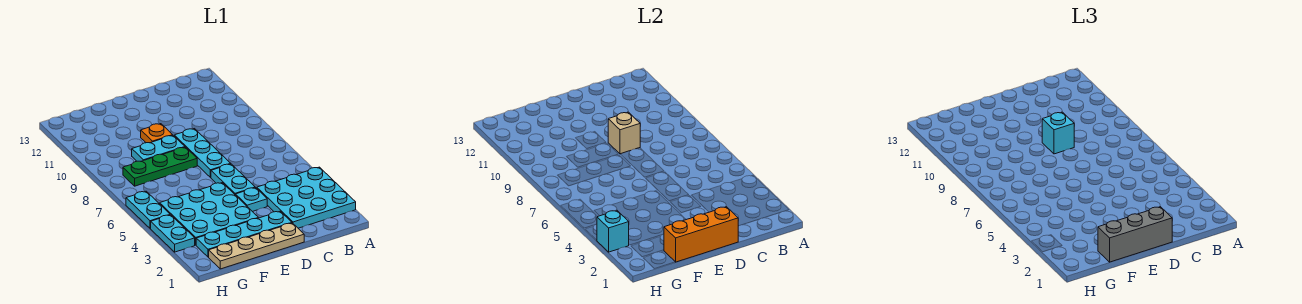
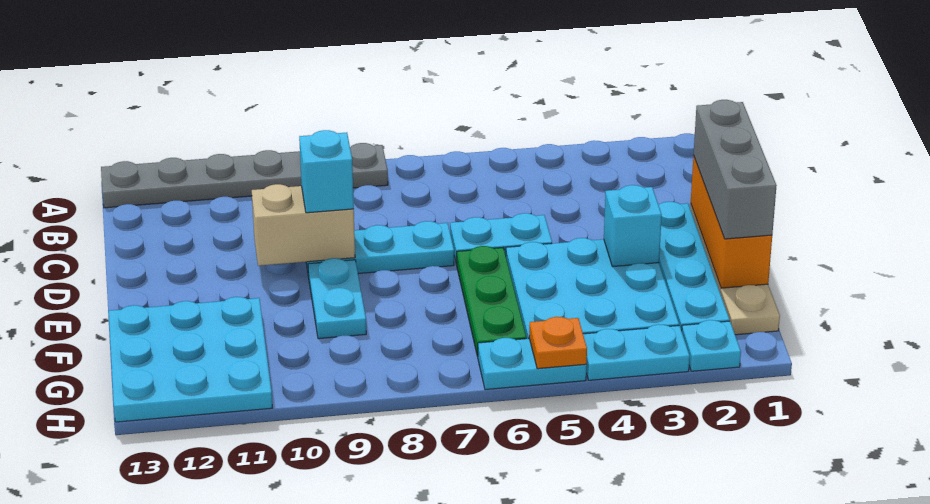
cyan 3x3 plate [257,167,356,228] -> cyan 3x3 plate moved to [109,297,272,422]
none -> grey 1x6 plate [101,143,388,208]
cyan 1x1 plate [236,188,267,212] -> cyan 1x1 plate moved to [682,320,741,371]
tan 1x1 brick [608,112,640,154] -> tan 1x2 brick [252,184,355,266]
green 1x3 plate [123,147,197,186] -> green 1x3 plate moved to [457,246,526,357]
orange 1x1 plate [141,124,173,143] -> orange 1x1 plate moved to [529,317,587,369]
cyan 1x1 brick [597,211,629,252] -> cyan 1x1 brick moved to [604,185,662,267]

